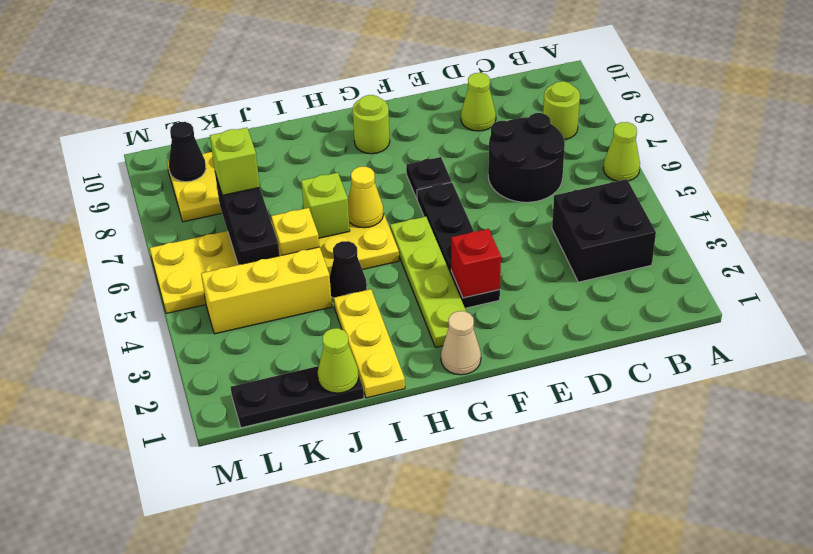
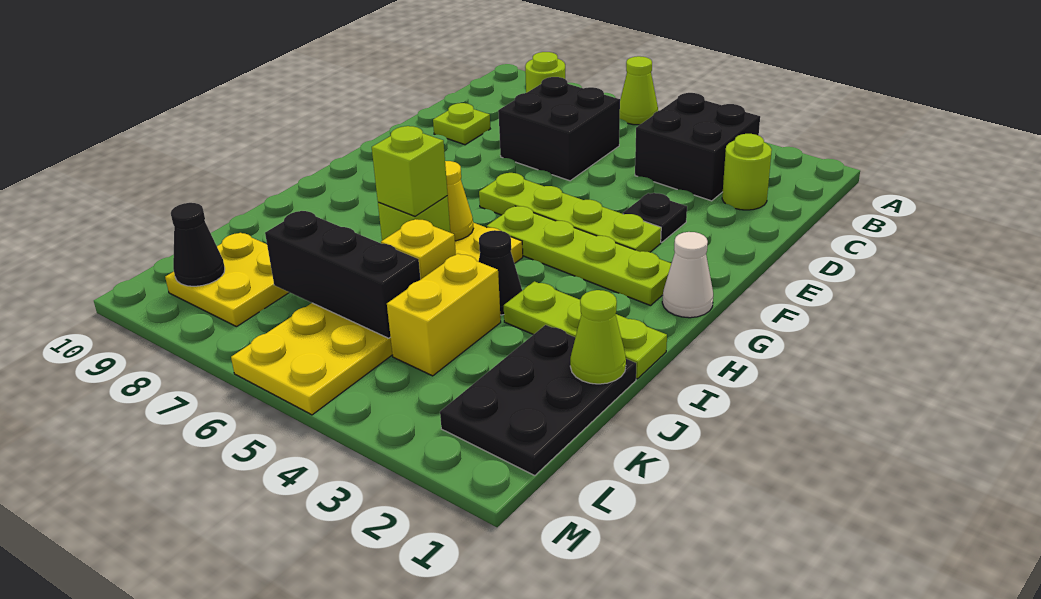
black 2x2 round brick [488,113,565,202] -> black 2x2 brick [498,77,620,181]
lime 1x1 cone [461,73,496,131] -> lime 1x1 plate [433,103,490,145]
black 1x4 plate [417,182,500,308] -> lime 1x4 plate [479,173,661,252]
red 1x1 brick [451,229,501,298] -> none
black 1x1 plate [406,157,452,198] -> black 1x1 plate moved to [623,193,687,242]
tan 1x1 cone [441,311,481,375] -> white 1x1 cone [662,232,713,318]
lime 1x1 round brick [353,95,390,154] -> lime 1x1 round brick moved to [722,134,772,210]
yellow 1x3 plate [334,289,405,398] -> lime 1x3 plate [504,281,667,379]
black 1x3 plate [231,366,364,428] -> black 2x3 plate [440,325,636,476]
yellow 1x3 brick [201,247,332,334] -> yellow 1x2 brick [387,254,501,376]
lime 1x1 brick [210,128,260,195] -> lime 1x1 brick moved to [372,126,448,216]

